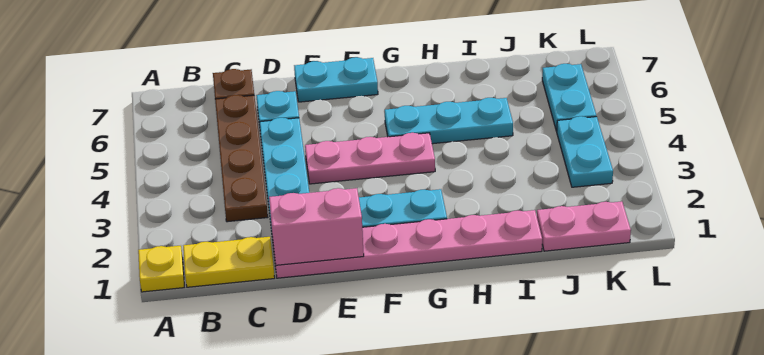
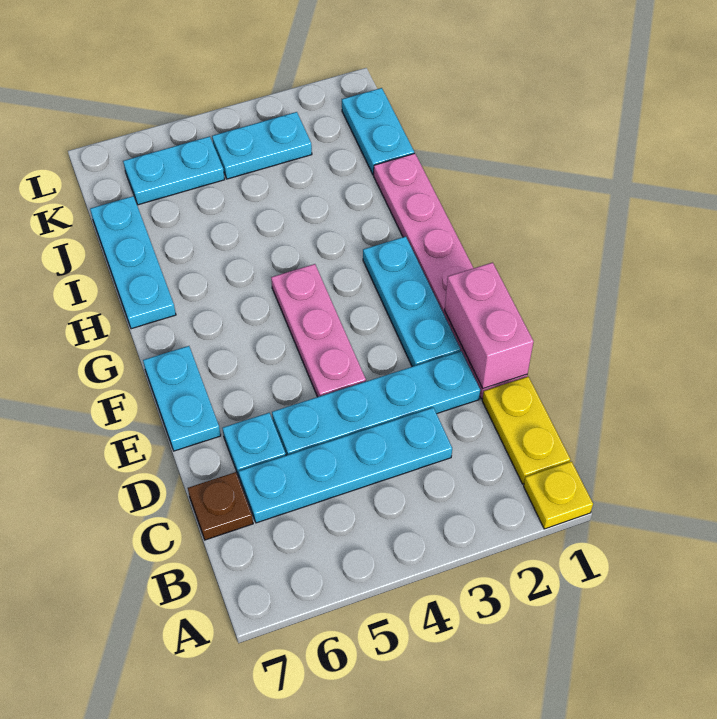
brown 1x4 plate [215,95,268,222] -> cyan 1x4 plate [239,408,452,523]
cyan 1x3 plate [385,98,513,144] -> cyan 1x3 plate moved to [90,196,176,329]
pink 1x2 plate [537,201,631,251] -> cyan 1x2 plate [342,88,414,175]

